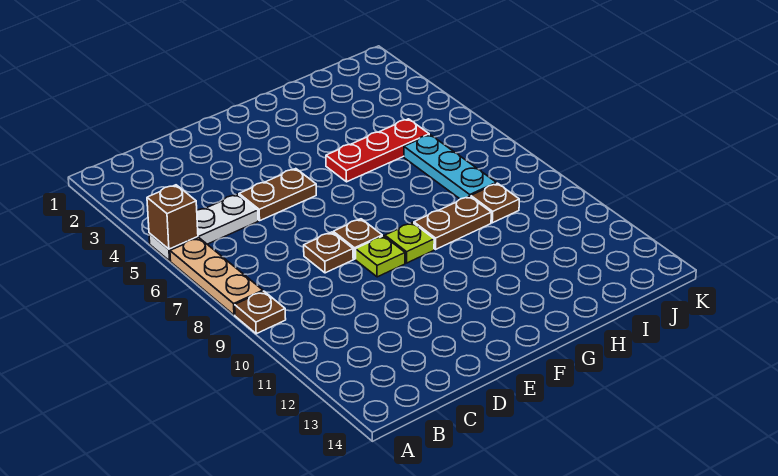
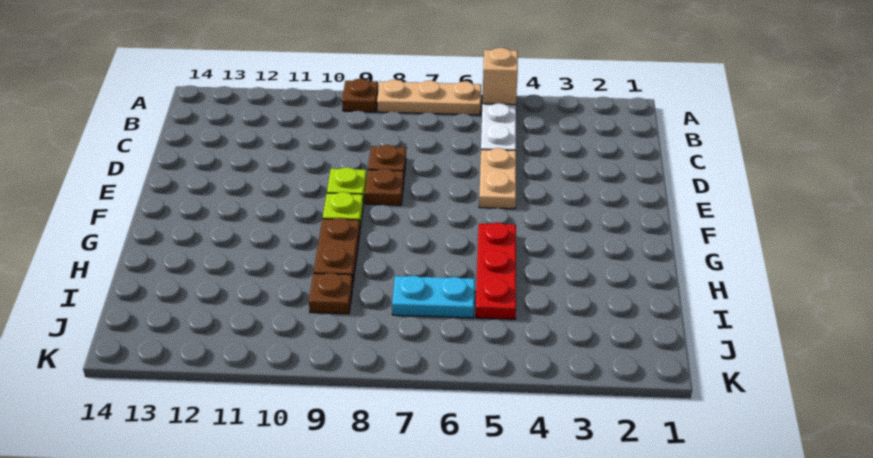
brown 1x1 brick [147,185,198,249] -> tan 1x1 brick [482,48,518,105]
brown 1x2 plate [239,169,316,221] -> tan 1x2 plate [479,148,516,209]
cyan 1x3 plate [404,135,496,199] -> cyan 1x2 plate [392,276,475,318]

